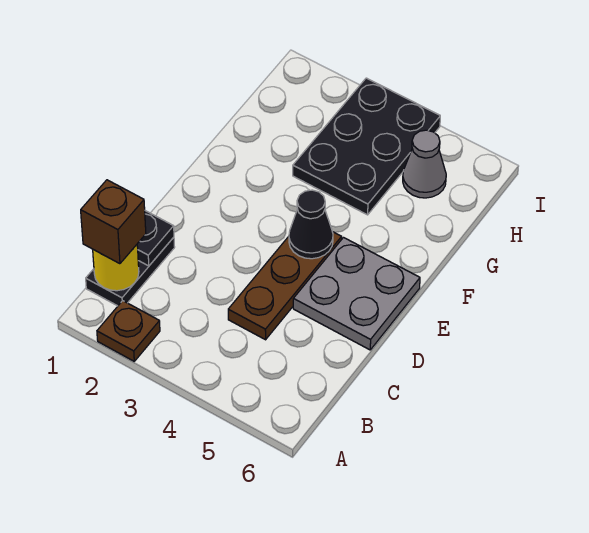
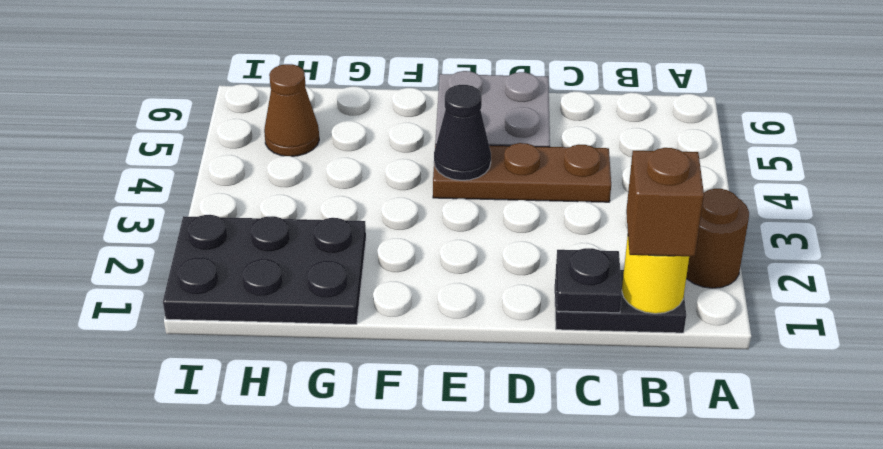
brown 1x1 plate [97,301,160,361] -> brown 1x1 round brick [686,189,749,288]
black 2x3 plate [293,78,440,215] -> black 2x3 plate moved to [163,215,366,324]
grey 1x1 cone [403,130,446,198] -> brown 1x1 cone [264,64,319,156]

